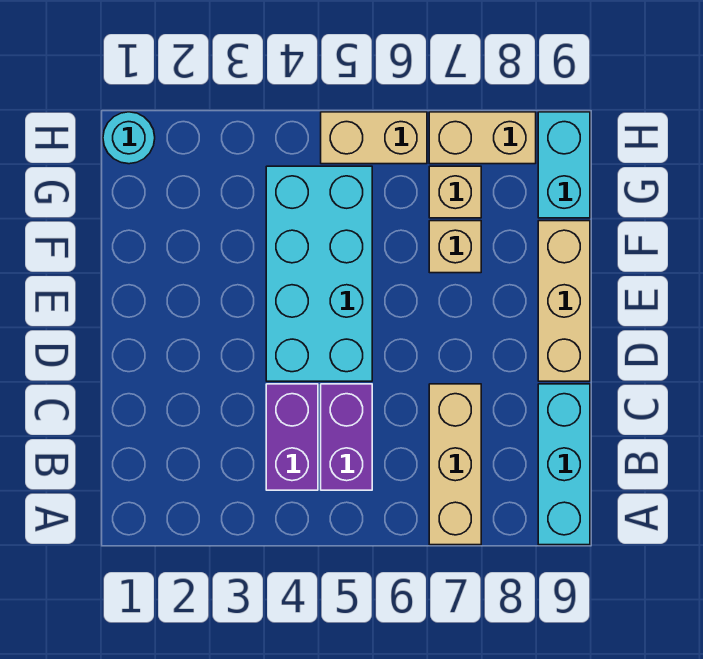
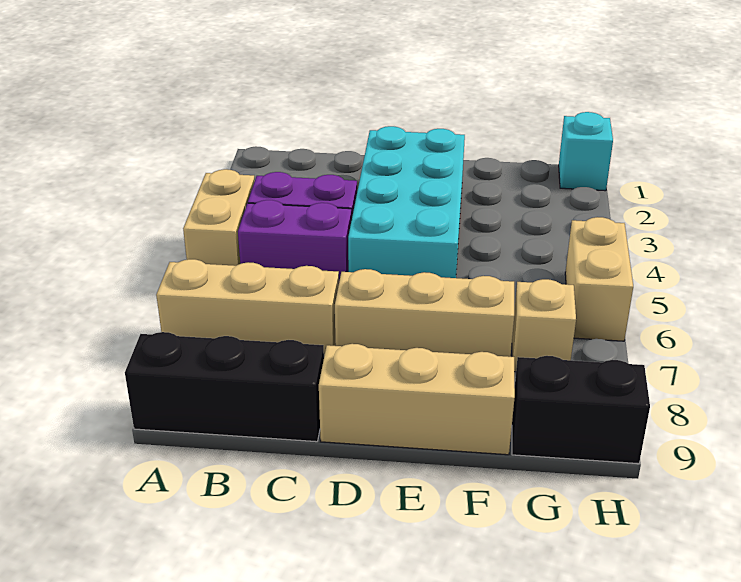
cyan 1x3 brick [538,384,590,545] -> black 1x3 brick [125,332,324,442]
cyan 2x4 brick [266,166,372,381] -> cyan 2x4 brick turned to [348,126,465,278]
tan 1x1 brick [429,221,481,273] -> tan 1x3 brick [335,269,514,357]
cyan 1x2 brick [538,112,590,218] -> black 1x2 brick [512,356,650,464]
cyan 1x1 round brick [103,112,155,164] -> cyan 1x1 brick [559,112,613,191]
tan 1x2 brick [429,112,536,164] -> tan 1x2 brick moved to [183,169,255,266]

